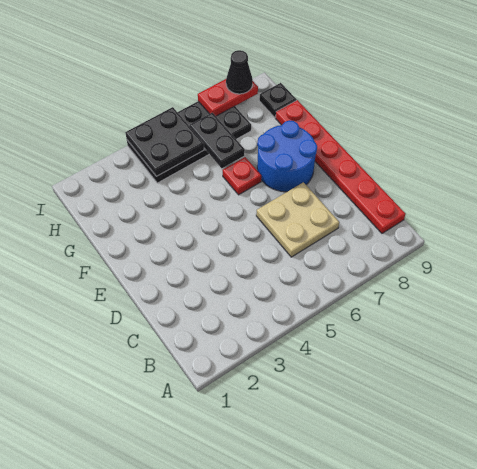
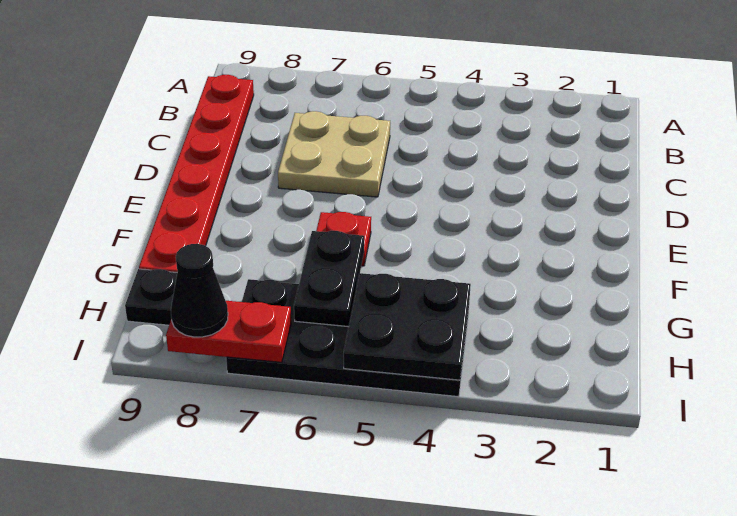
blue 2x2 round brick [257,120,317,192] -> none

